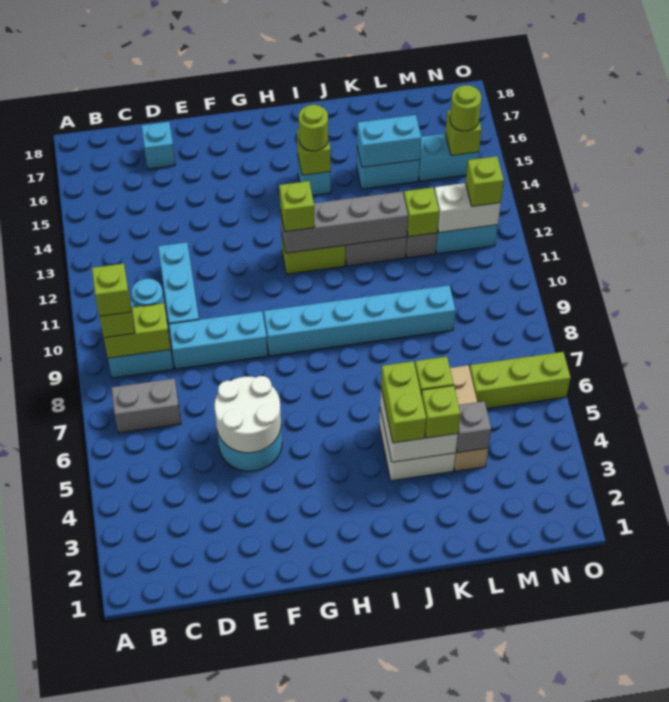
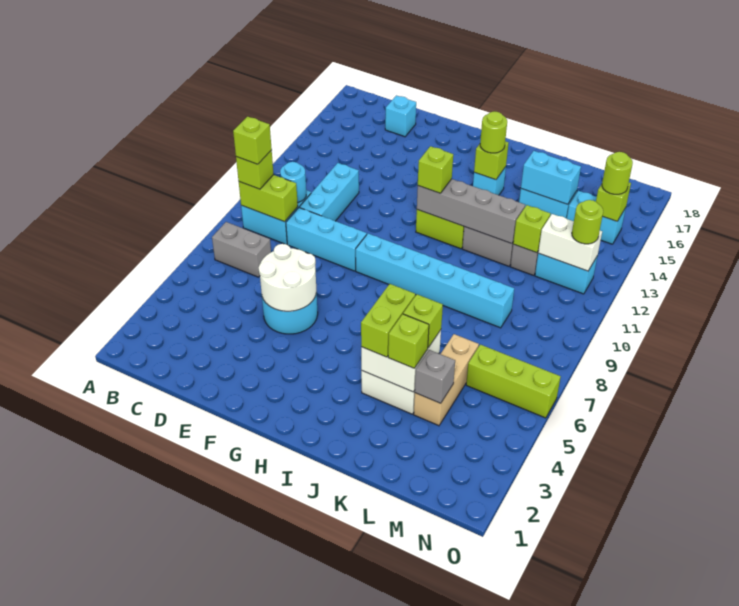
lime 1x1 brick [466,156,504,206] -> lime 1x1 round brick [572,200,603,244]

